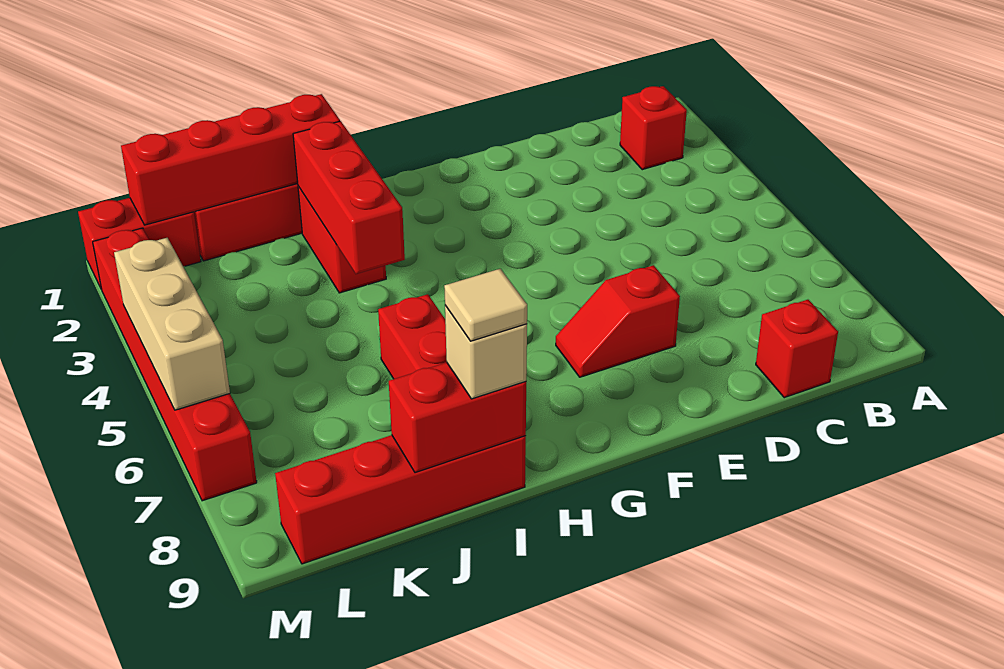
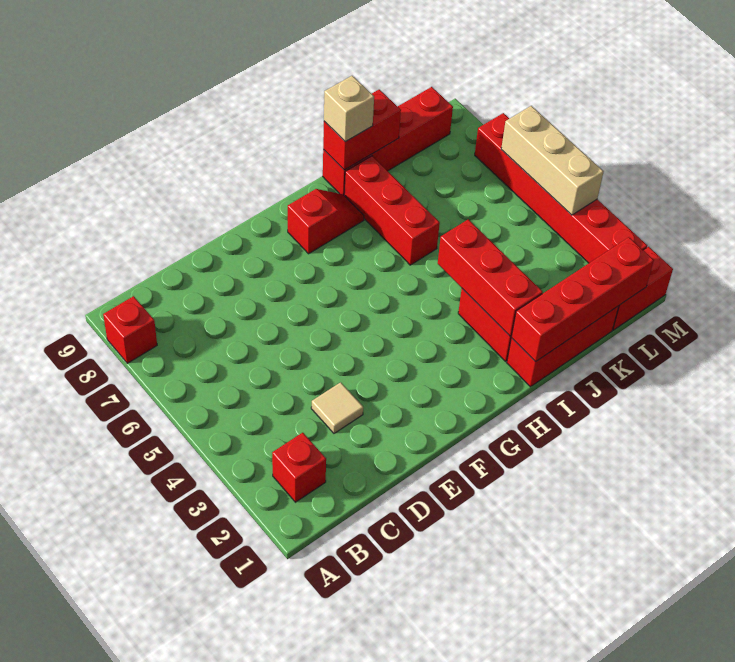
red 1x1 brick [756,300,838,398] -> red 1x1 brick moved to [103,296,157,363]
red 1x2 slope [556,265,680,377] -> red 1x2 slope moved to [288,189,364,254]
tan 1x1 tile [444,269,527,341] -> tan 1x1 tile moved to [311,382,363,433]

